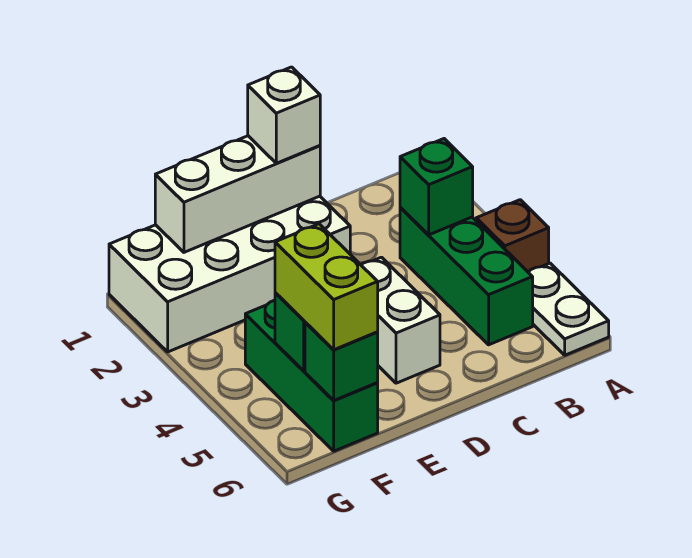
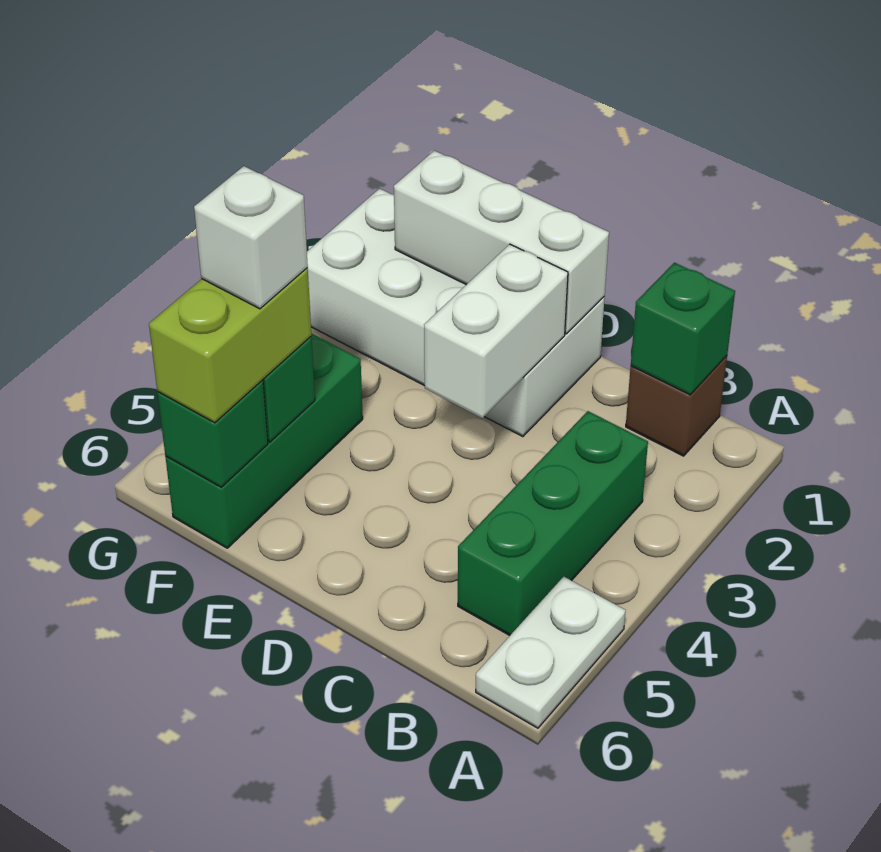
brown 1x1 brick [476,200,549,272] -> brown 1x1 brick moved to [626,356,727,456]
green 1x1 brick [400,139,473,235] -> green 1x1 brick moved to [631,263,735,395]
white 1x1 brick [248,67,320,163] -> white 1x1 brick moved to [194,166,308,309]
white 1x2 brick [361,257,440,383] -> white 1x2 brick moved to [424,244,568,418]

